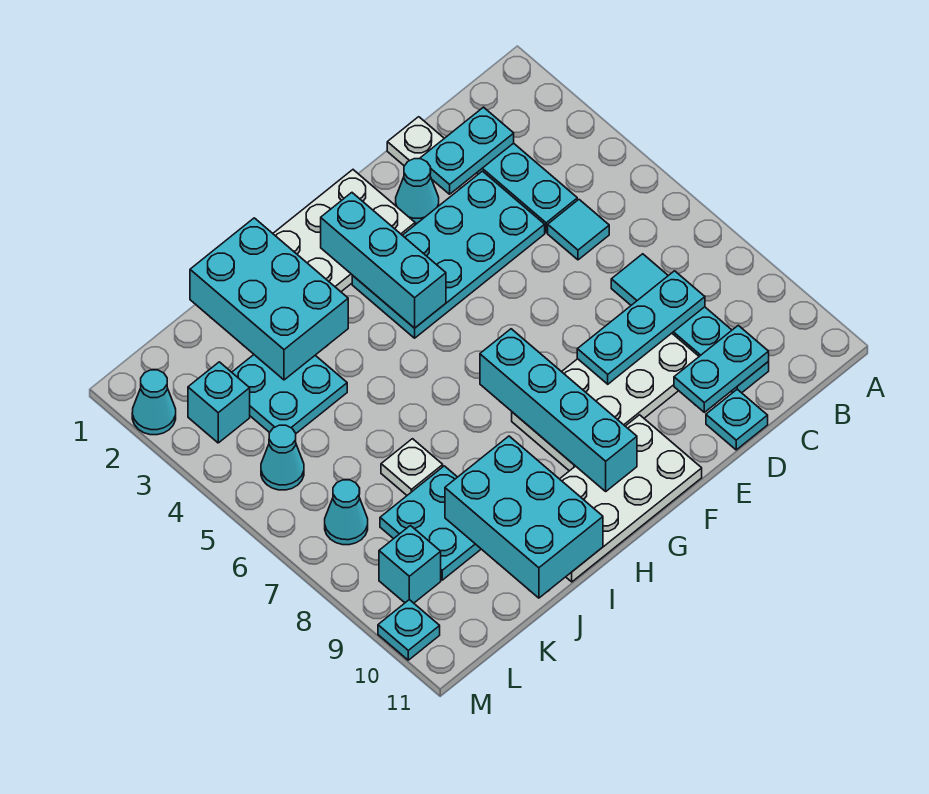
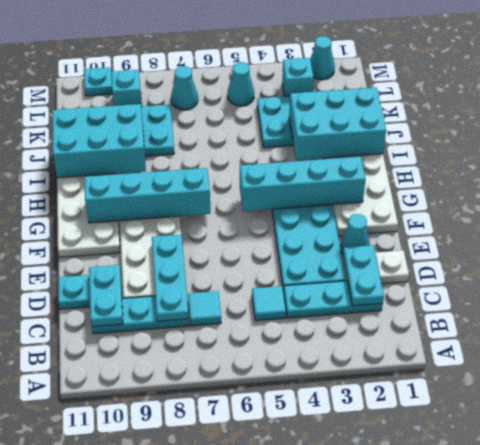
cyan 1x3 brick [321,193,446,328] -> cyan 1x4 brick [240,157,366,211]
white 1x1 plate [381,439,443,495] -> none

